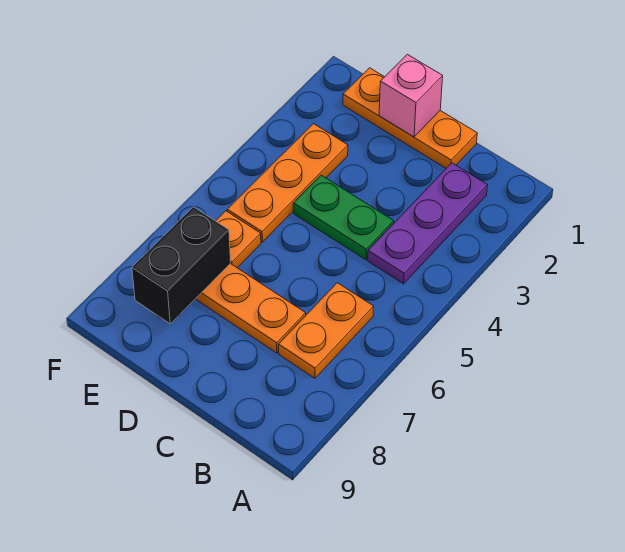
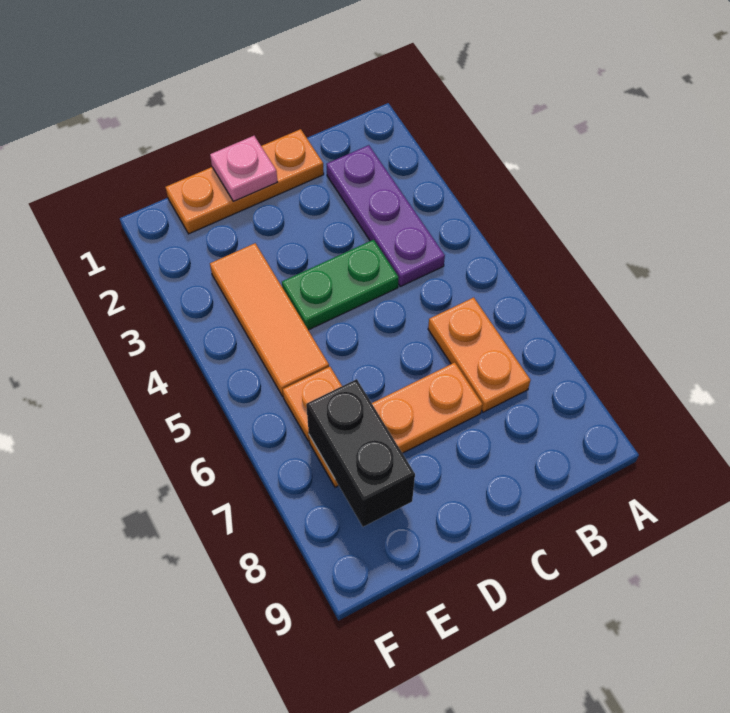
pink 1x1 brick [379,54,443,137] -> pink 1x1 plate [210,136,277,201]
orange 1x3 plate [227,124,348,242] -> orange 1x3 tile [210,243,329,396]

